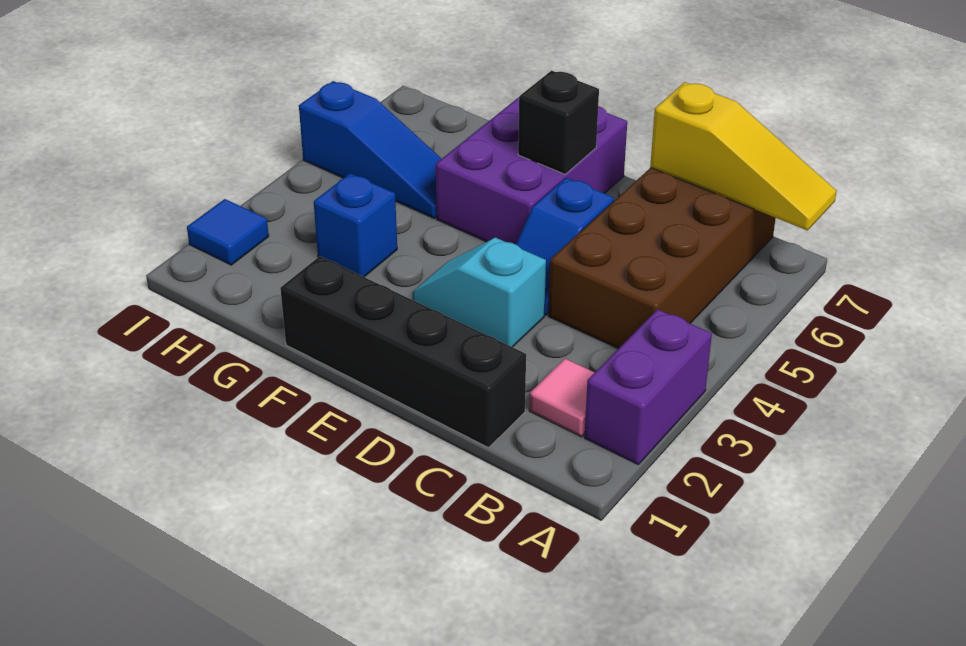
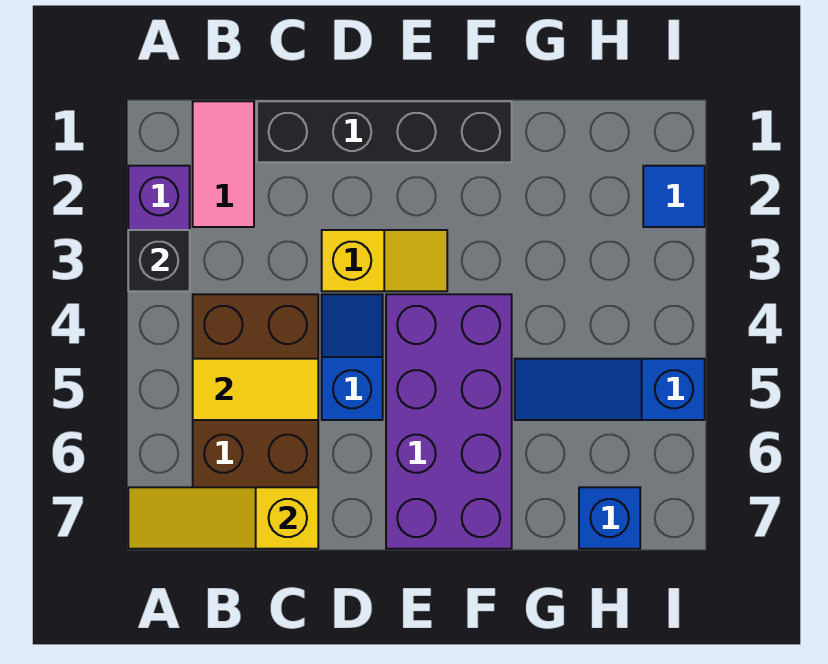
pink 1x1 tile [529,359,595,437] -> pink 1x2 tile [193,101,254,227]
none -> yellow 1x2 tile [193,359,318,420]
cyan 1x2 slope [412,238,546,347] -> yellow 1x2 slope [322,230,447,291]
purple 2x3 brick [436,97,627,244] -> purple 2x4 brick [386,294,512,549]
black 1x1 brick [518,71,599,174] -> black 1x1 brick moved to [128,230,190,291]
blue 1x1 brick [314,173,397,277] -> blue 1x1 brick moved to [579,487,640,549]

